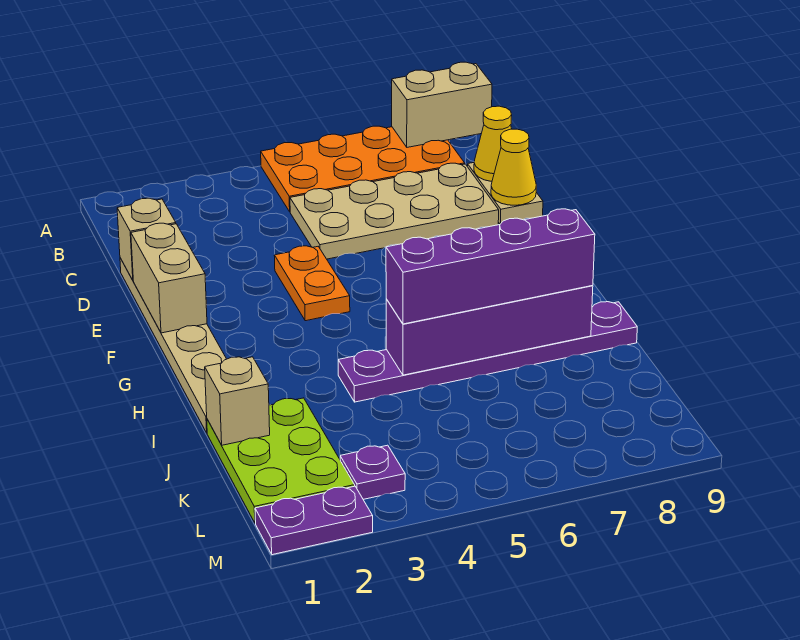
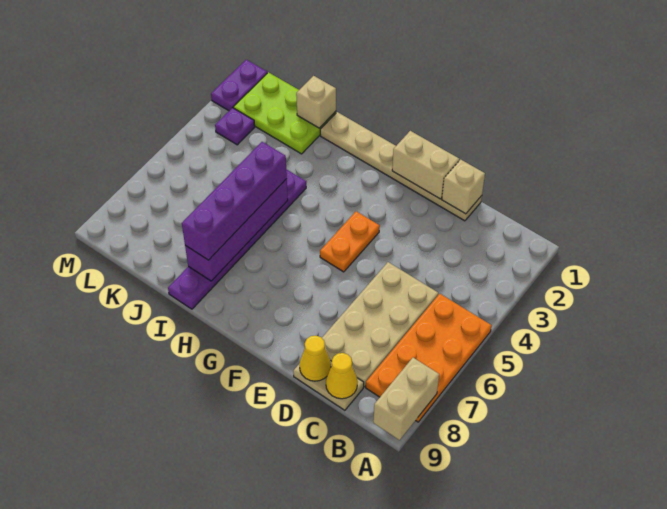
orange 1x2 plate [274,246,350,321] -> orange 1x2 plate turned to [320,211,380,272]

